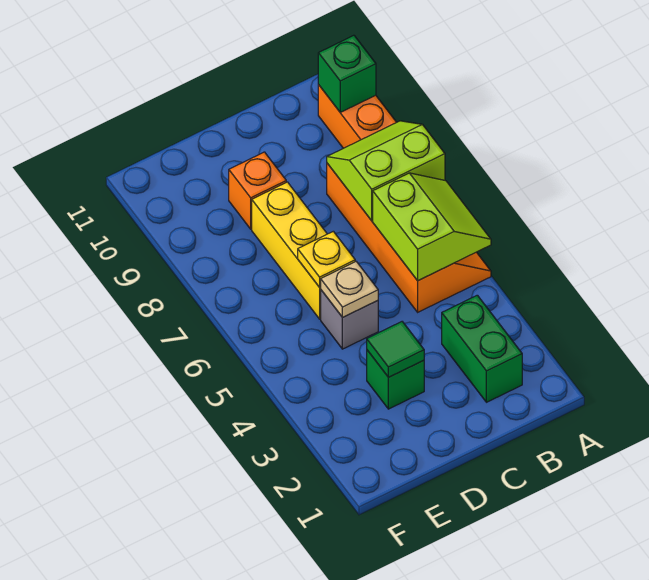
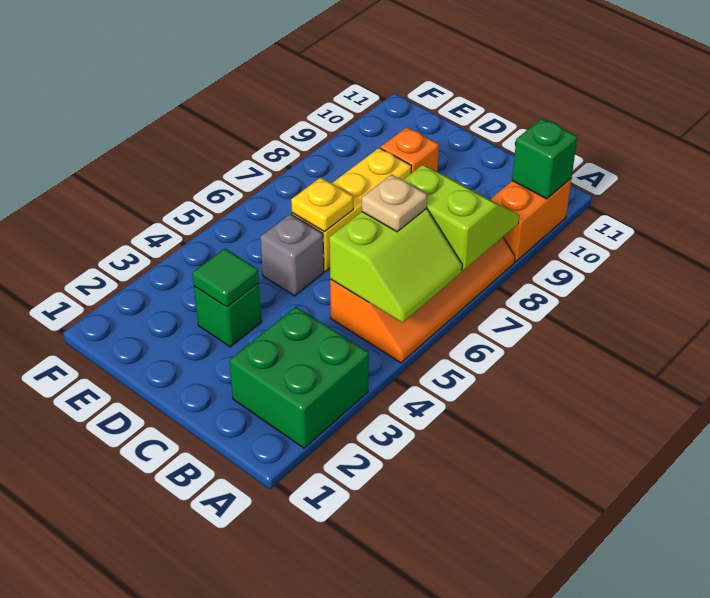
green 1x2 brick [442,295,522,402] -> green 2x2 brick [229,307,369,448]
tan 1x1 plate [321,261,378,318] -> tan 1x1 plate moved to [362,175,427,232]

